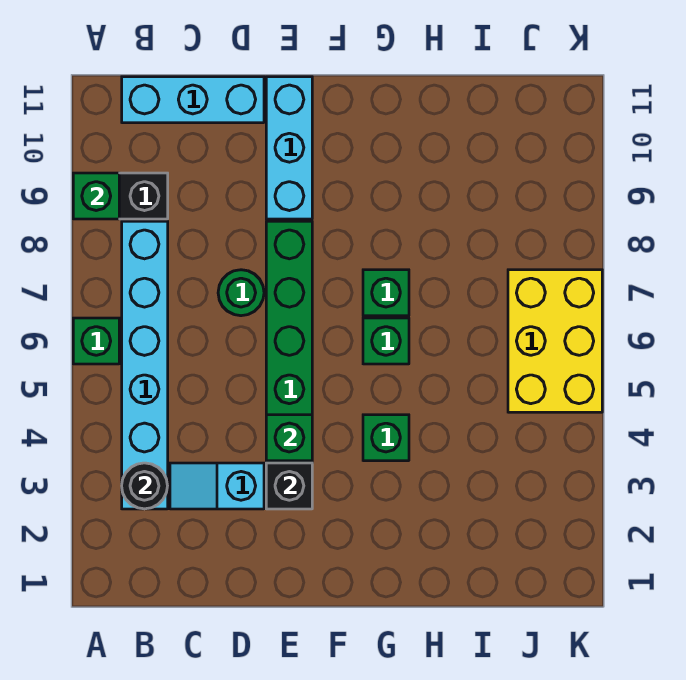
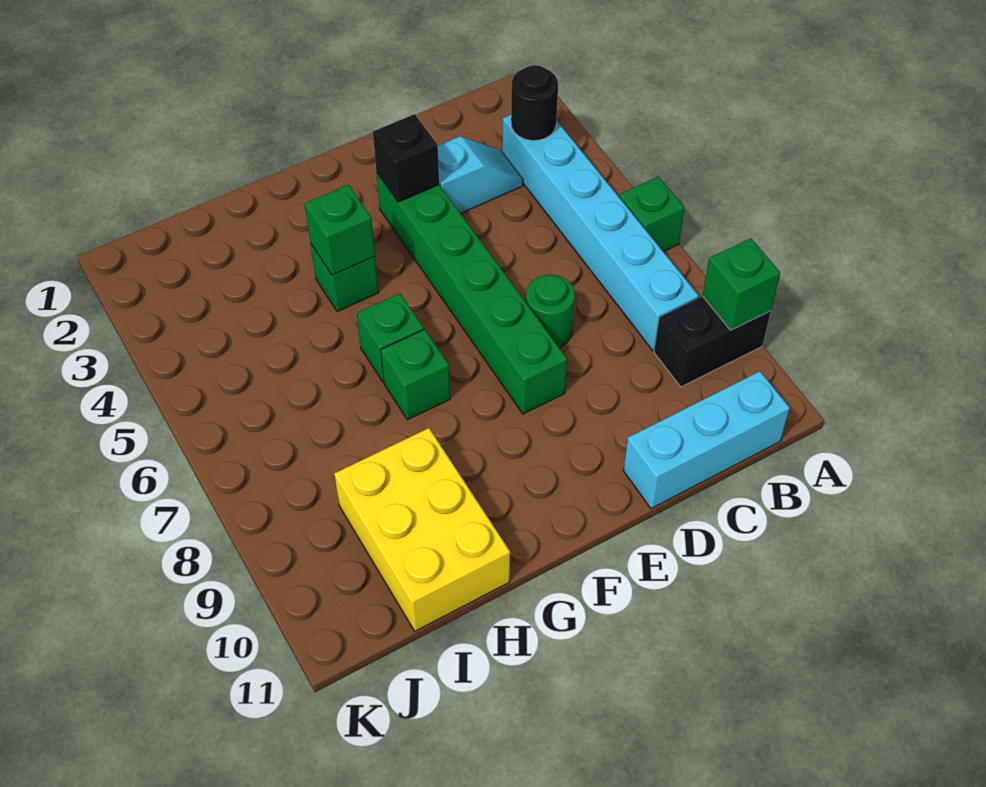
green 1x1 brick [266,415,312,461] -> green 1x1 brick moved to [305,185,375,275]
cyan 1x3 brick [266,77,312,219] -> none
yellow 2x3 brick [508,270,602,412] -> yellow 2x3 brick moved to [334,428,510,631]

